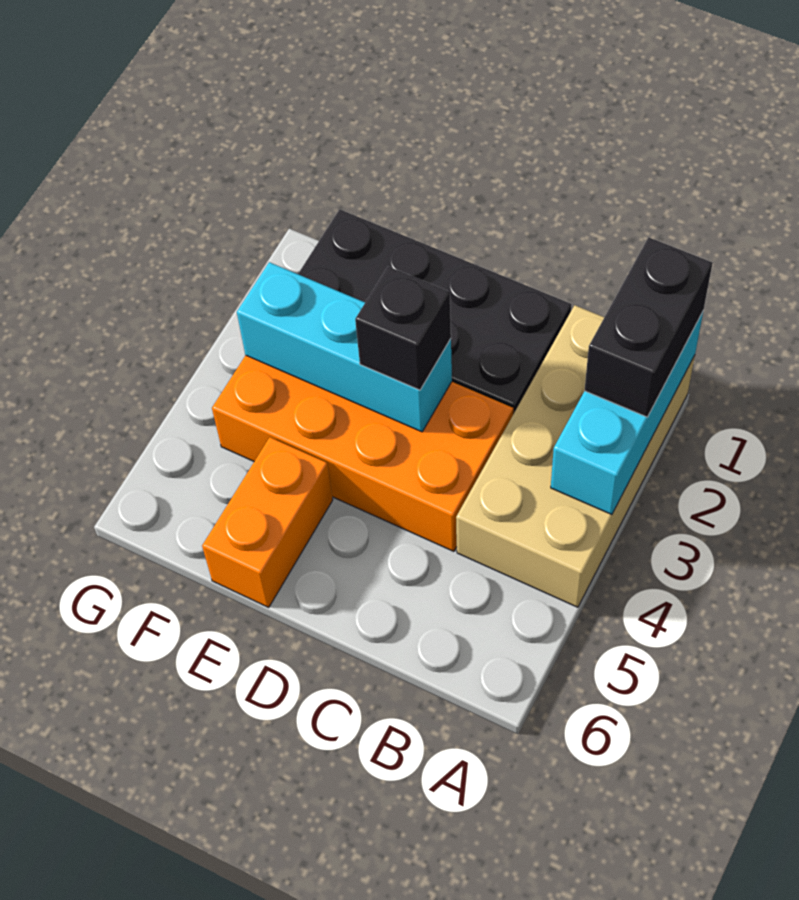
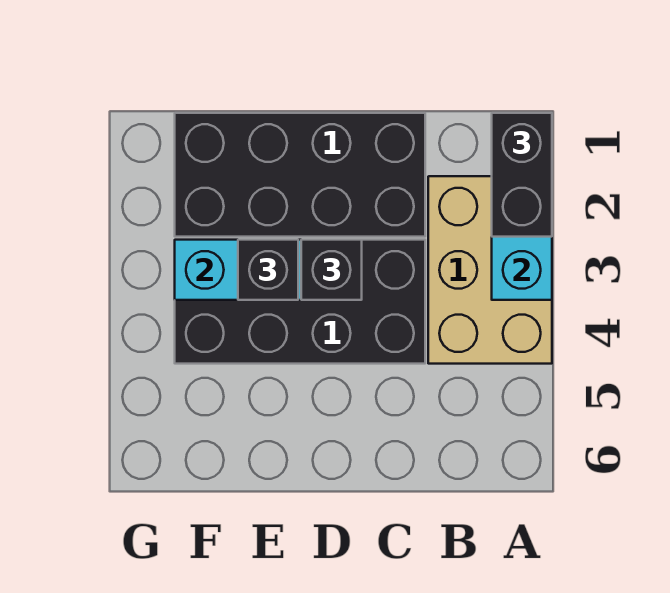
tan 2x4 brick [456,305,695,607] -> tan 2x3 brick [428,176,552,364]
orange 2x4 brick [212,356,513,551] -> black 2x4 brick [175,240,425,364]
none -> black 1x1 brick [238,240,298,300]
orange 1x2 brick [202,437,333,607] -> none

